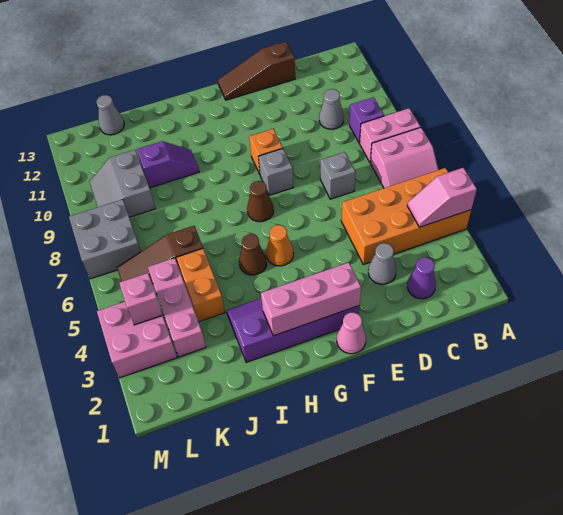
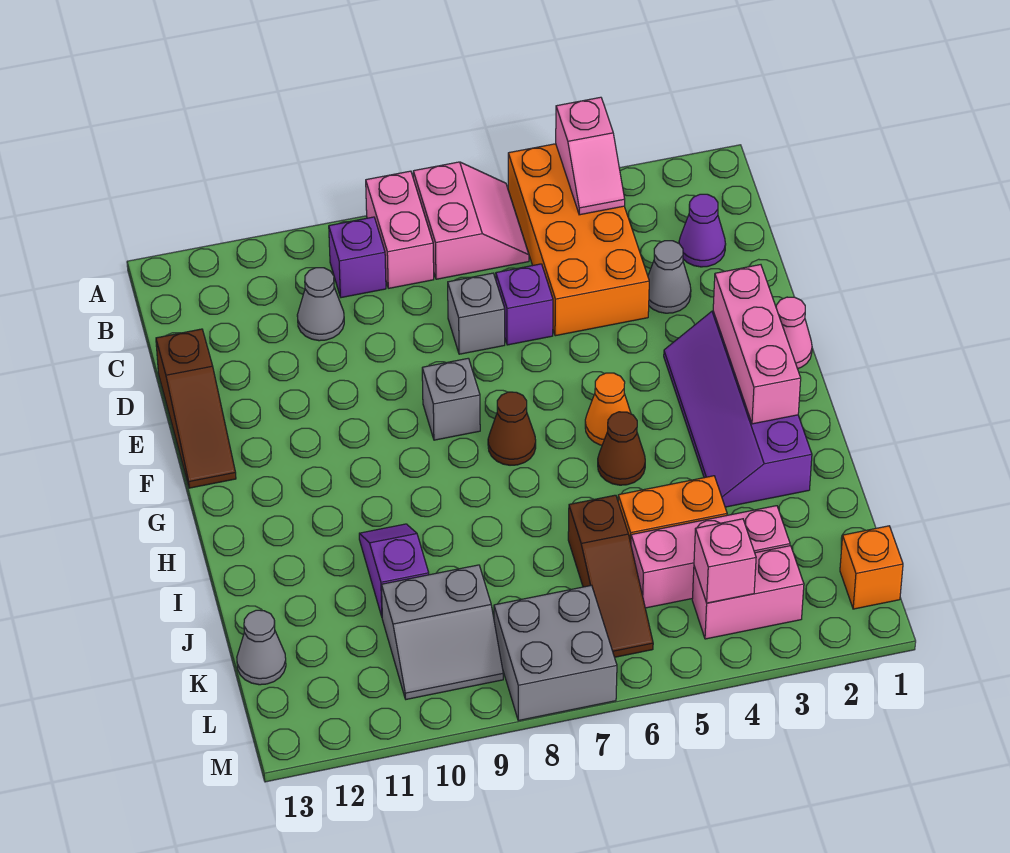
none -> purple 1x1 brick [496,264,553,345]
orange 1x1 brick [249,129,283,174] -> orange 1x1 brick moved to [840,526,903,609]
pink 2x2 brick [97,302,177,378] -> pink 1x2 brick [692,546,804,639]

